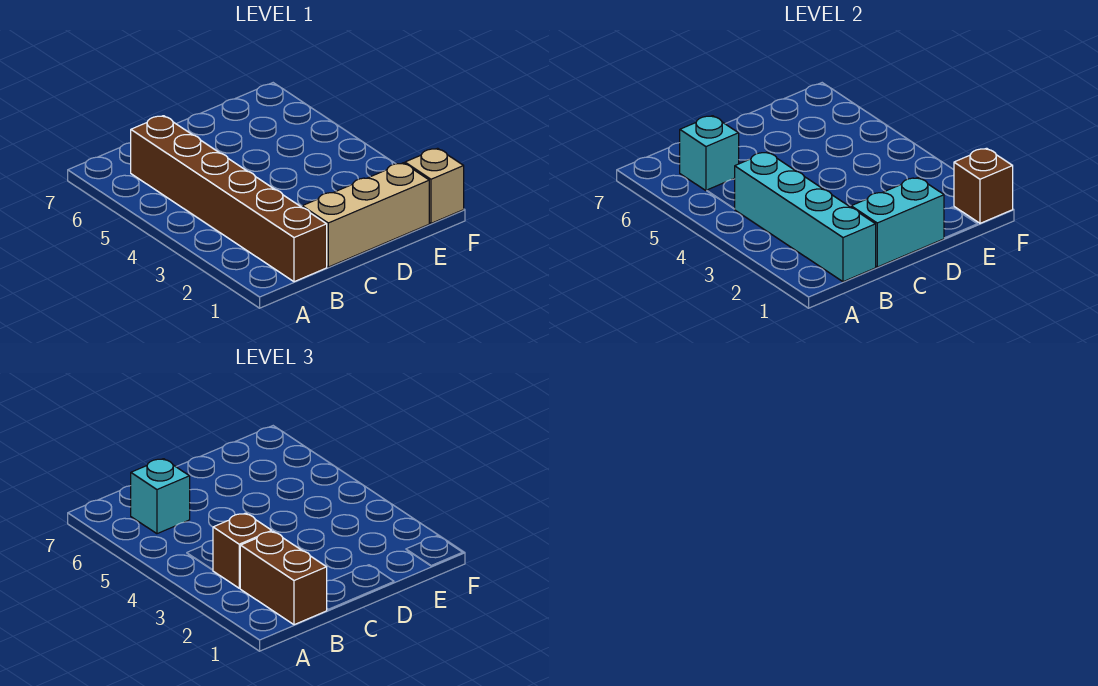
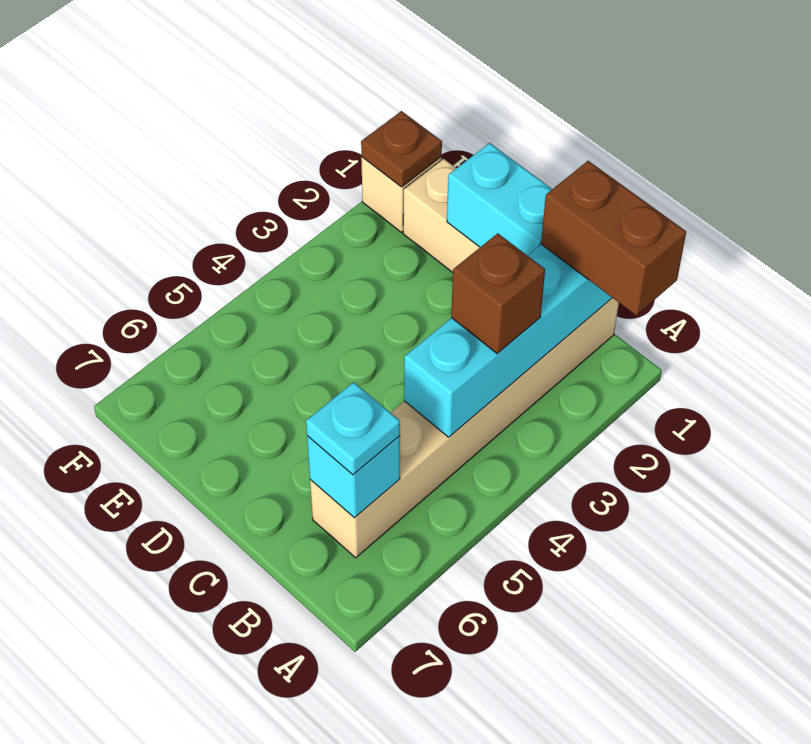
brown 1x6 brick [131,116,327,282] -> tan 1x6 brick [310,298,619,558]
brown 1x2 brick [240,532,327,625] -> brown 1x2 brick turned to [541,161,686,315]
cyan 1x1 brick [131,459,190,534] -> cyan 1x1 plate [306,382,400,475]
brown 1x1 brick [954,148,1013,223] -> brown 1x1 plate [361,111,442,187]

